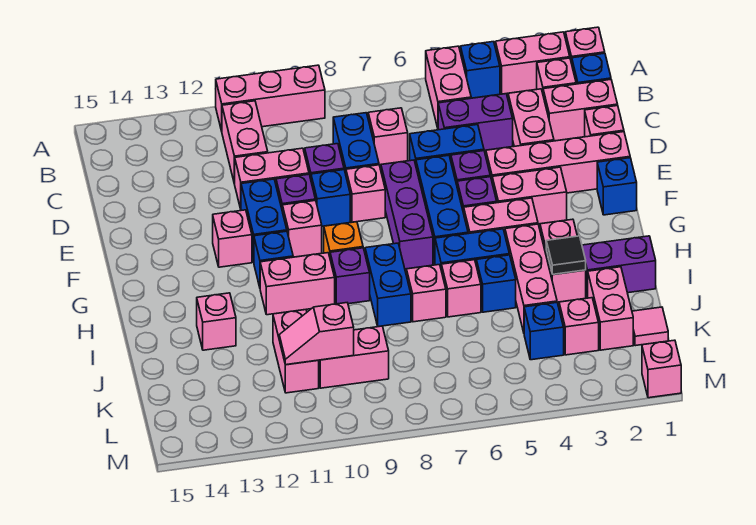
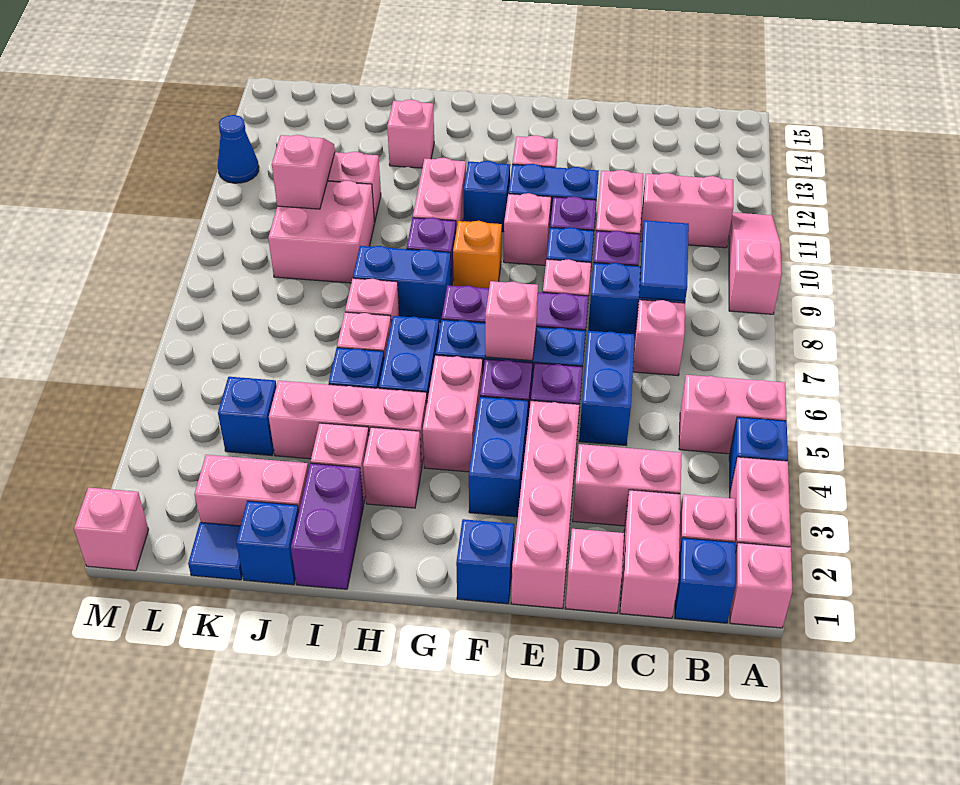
pink 1x3 brick [216,65,325,131] -> pink 1x3 slope [729,213,782,314]
purple 1x2 brick [438,94,513,150] -> none
none -> blue 1x2 tile [639,220,689,301]
pink 1x2 brick [492,167,567,224] -> blue 1x2 brick [469,397,528,517]
black 1x1 tile [546,236,586,274] -> none
none -> blue 1x1 brick [236,501,299,585]
pink 1x1 tile [632,307,668,346] -> blue 1x1 tile [188,522,243,580]
pink 1x1 brick [559,298,599,355] -> pink 1x1 brick moved to [485,281,538,361]
pink 1x2 brick [319,326,389,388] -> pink 2x2 brick [268,181,375,283]
none -> blue 1x1 cone [218,115,259,183]

